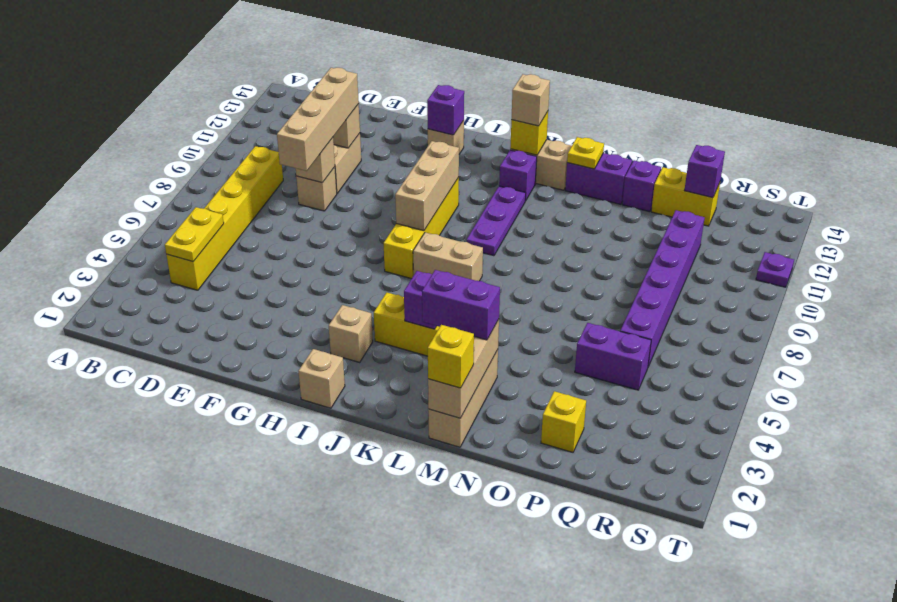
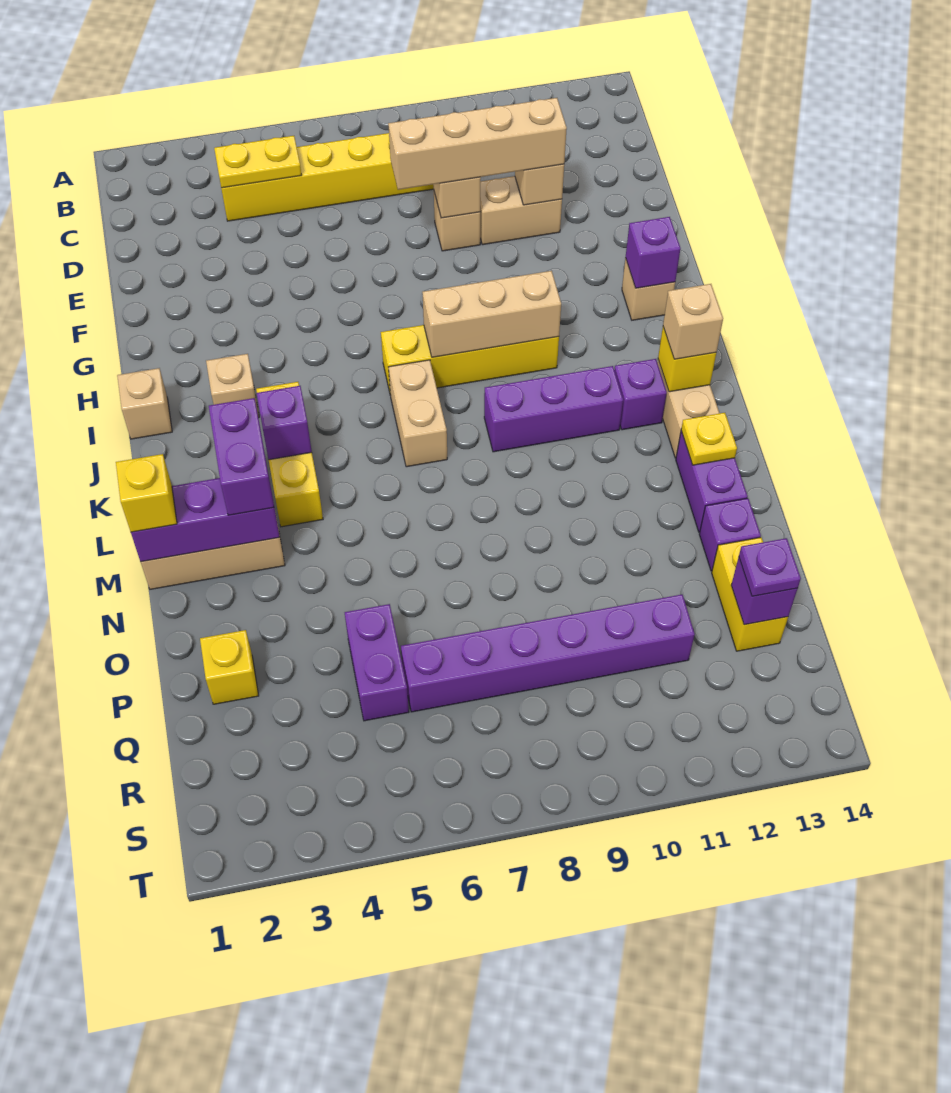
purple 1x3 plate [467,186,526,256] -> purple 1x3 brick [484,366,623,452]
tan 1x3 brick [428,319,499,418] -> purple 1x3 brick [131,478,280,562]
purple 1x1 plate [756,252,794,287] -> purple 1x1 plate moved to [739,538,801,596]

